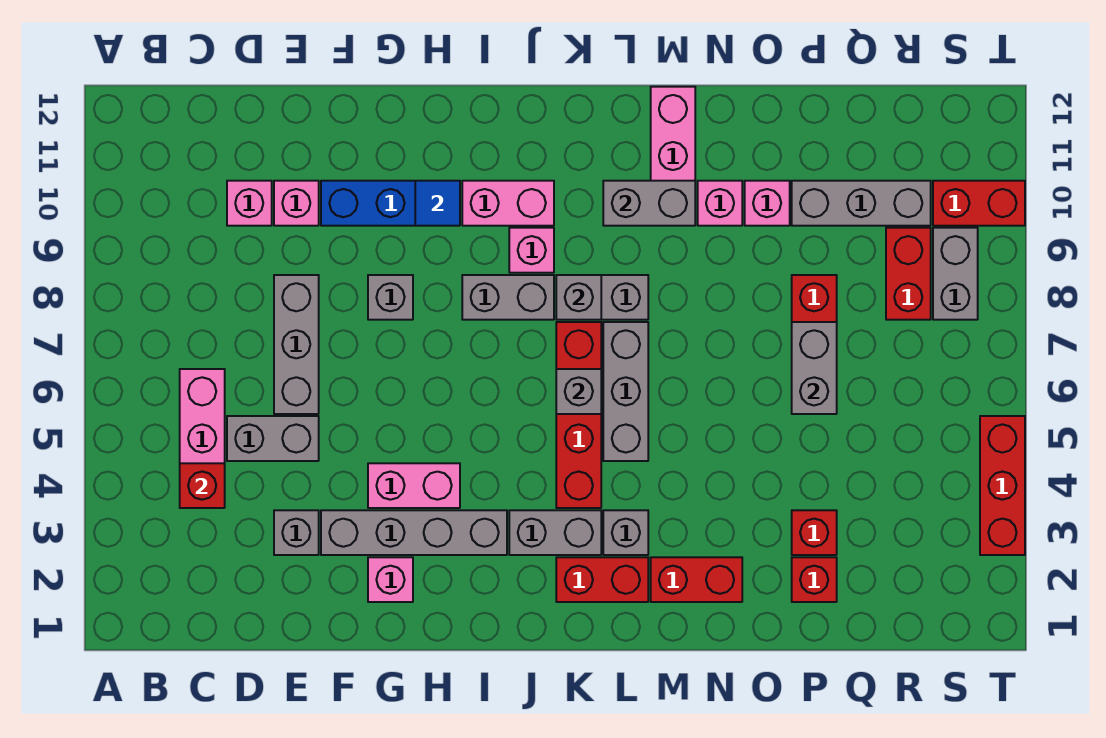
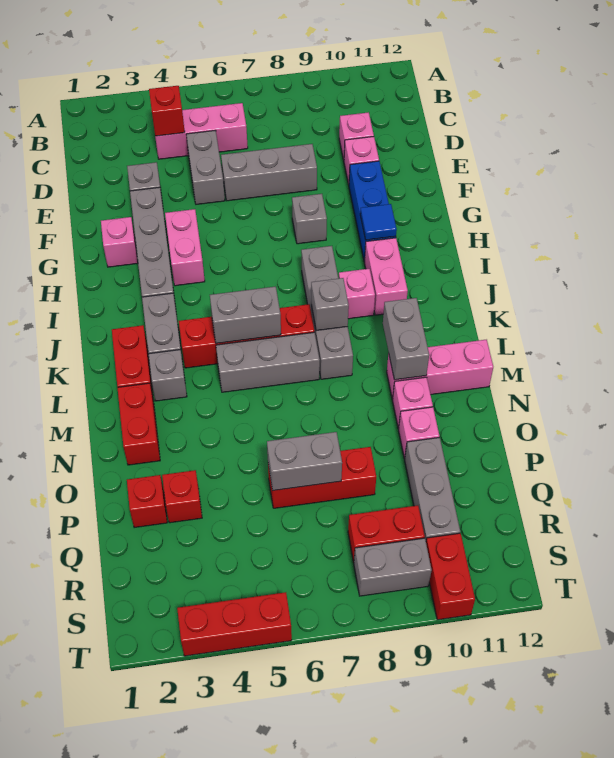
grey 1x1 brick [556,369,601,414] -> grey 1x2 brick [210,286,281,343]

